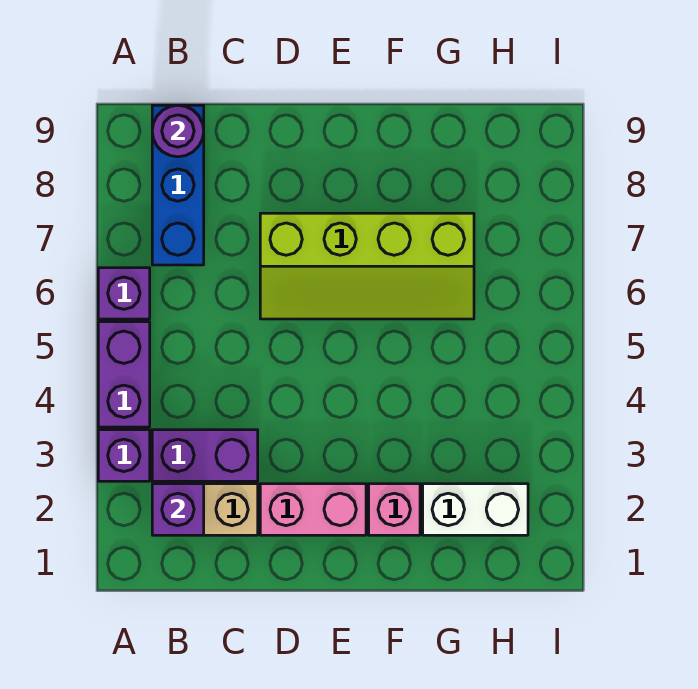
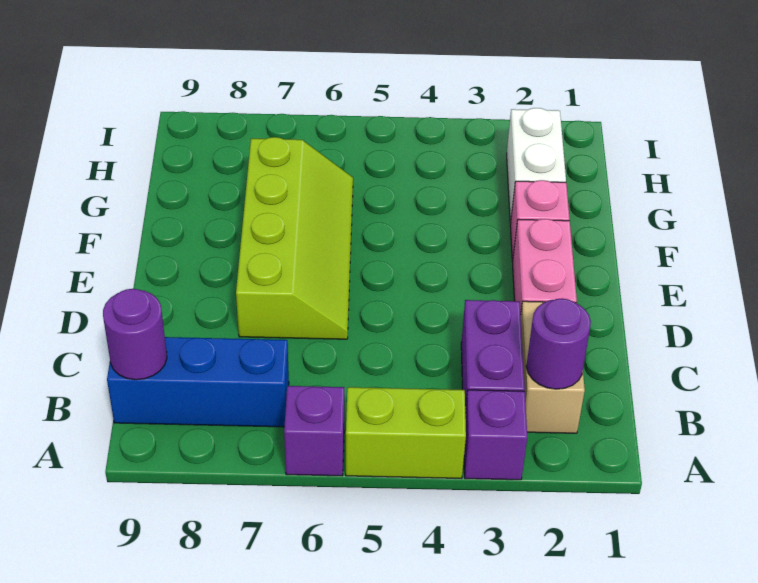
purple 1x2 brick [98,322,150,427] -> lime 1x2 brick [346,387,466,479]
purple 1x1 brick [152,484,204,535] -> purple 1x1 round brick [526,298,591,389]

